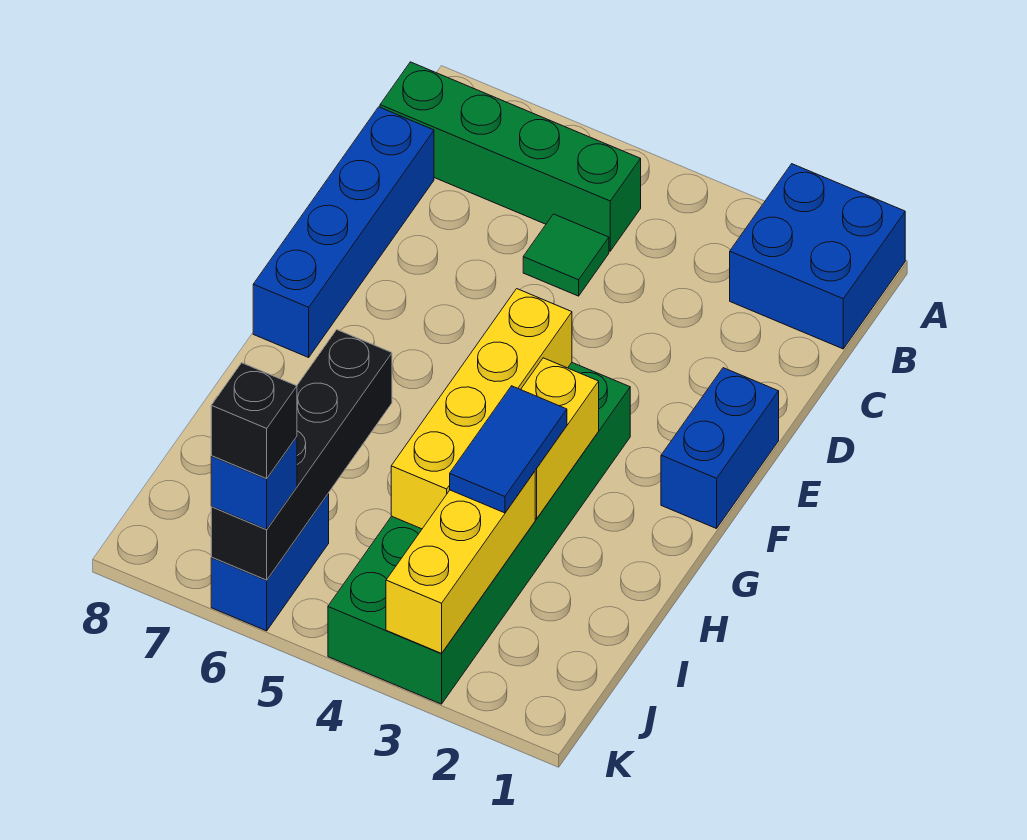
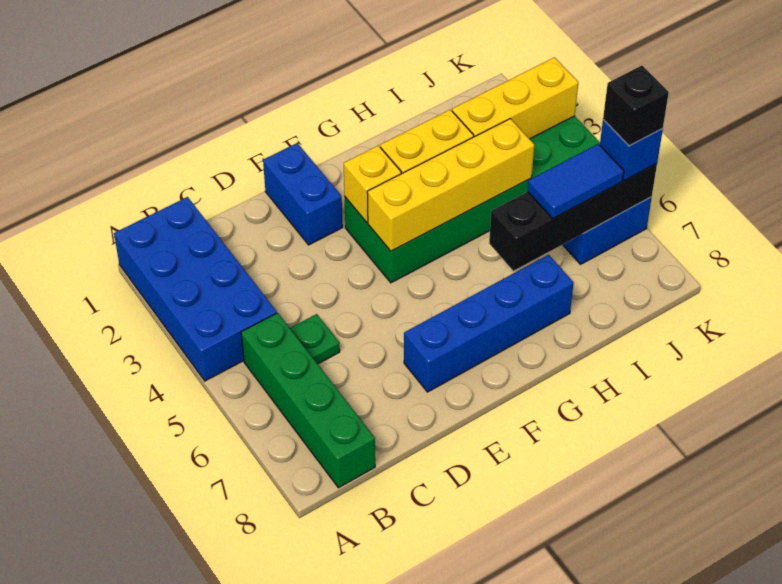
blue 2x2 brick [730,164,905,349] -> blue 2x4 brick [114,197,277,381]
green 1x1 tile [523,214,609,296] -> green 1x1 plate [290,314,340,364]
blue 1x4 brick [253,107,434,357] -> blue 1x4 brick moved to [404,255,573,392]
blue 1x2 brick [661,368,779,529] -> blue 1x2 brick turned to [263,143,343,245]
none -> yellow 1x1 brick [344,146,401,222]
blue 1x2 tile [450,386,567,513] -> blue 1x2 tile moved to [528,144,624,218]

